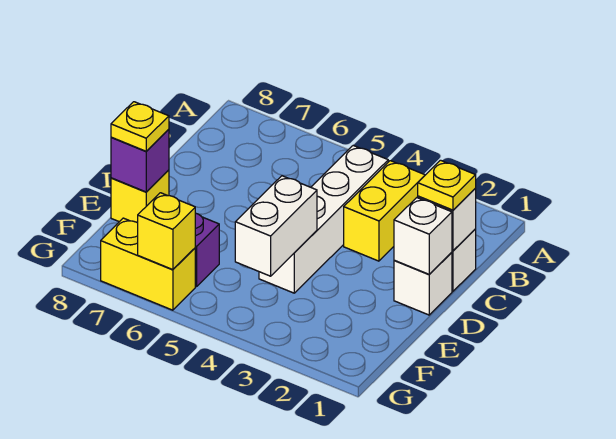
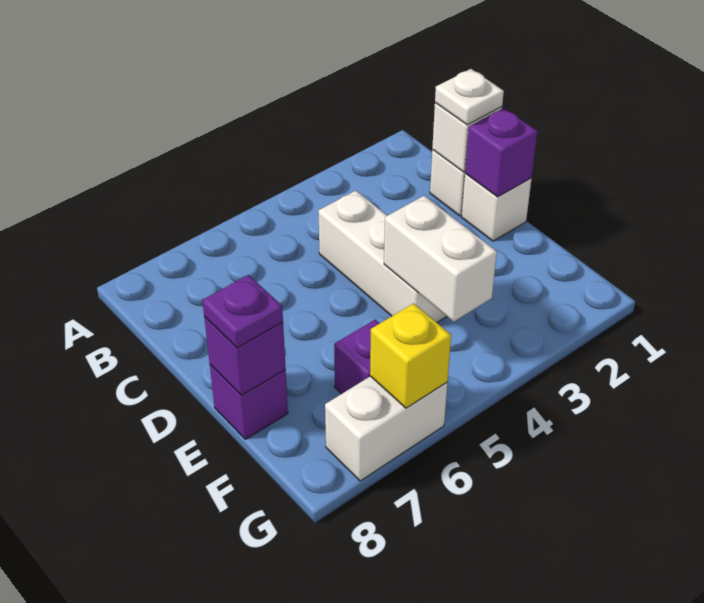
yellow 1x2 brick [344,161,425,261] -> none
white 1x4 brick [259,146,388,293] -> white 1x3 brick [318,191,447,322]
yellow 1x1 plate [418,160,476,210] -> white 1x1 plate [435,69,504,125]
white 1x1 brick [394,198,452,274] -> purple 1x1 brick [465,108,537,197]
yellow 1x1 brick [111,170,169,223] -> purple 1x1 brick [210,365,288,439]
yellow 1x1 plate [111,102,169,151] -> purple 1x1 plate [202,275,283,348]
yellow 1x2 brick [101,218,195,310] -> white 1x2 brick [325,376,447,481]

